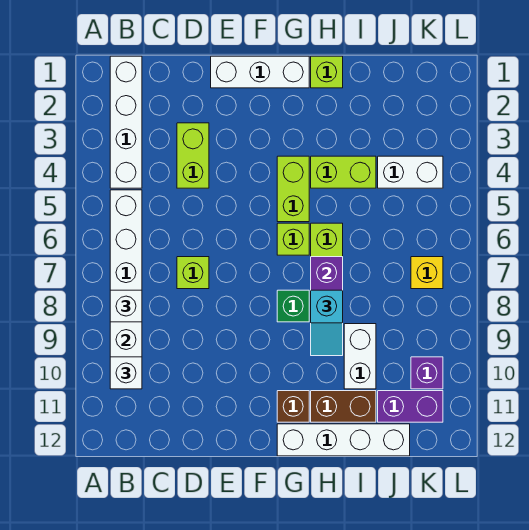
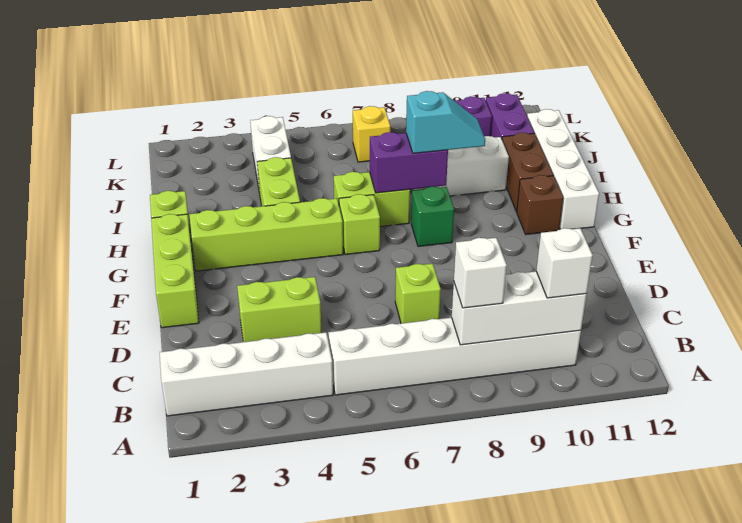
white 1x3 brick [211,56,309,88] -> lime 1x3 brick [151,214,199,328]
lime 1x2 brick [277,156,309,222] -> lime 1x4 brick [189,198,343,271]

